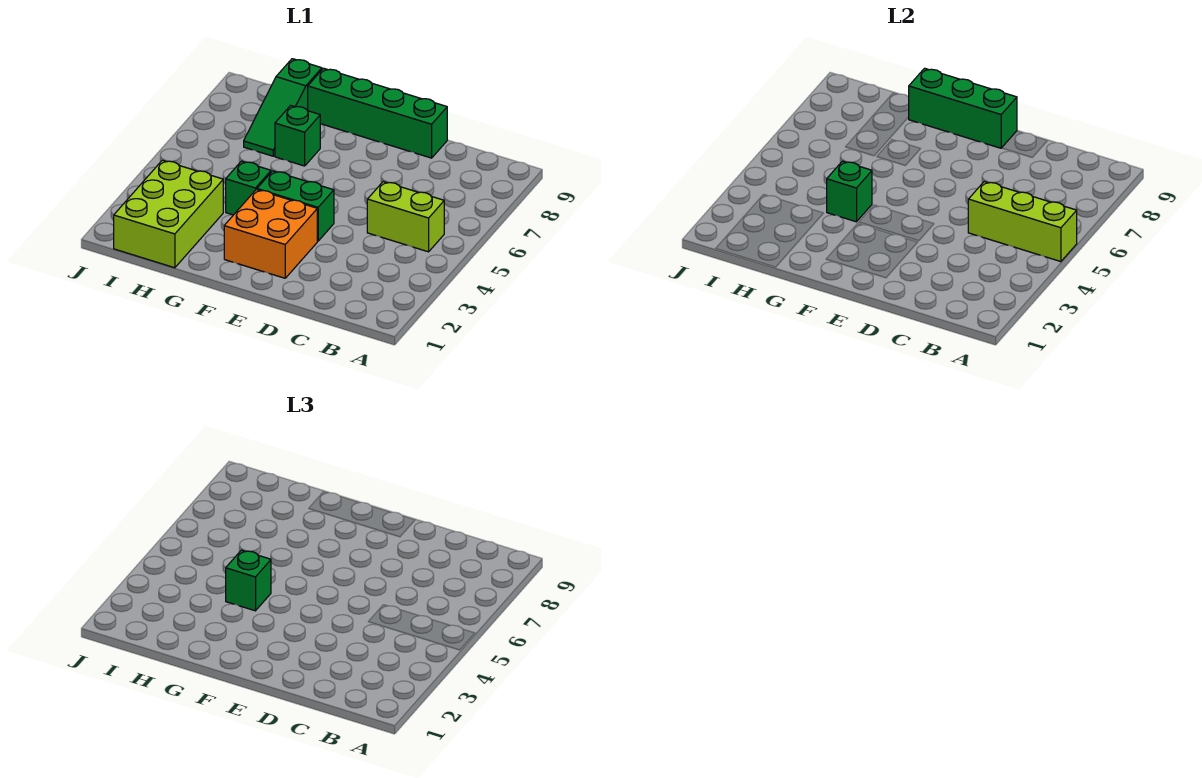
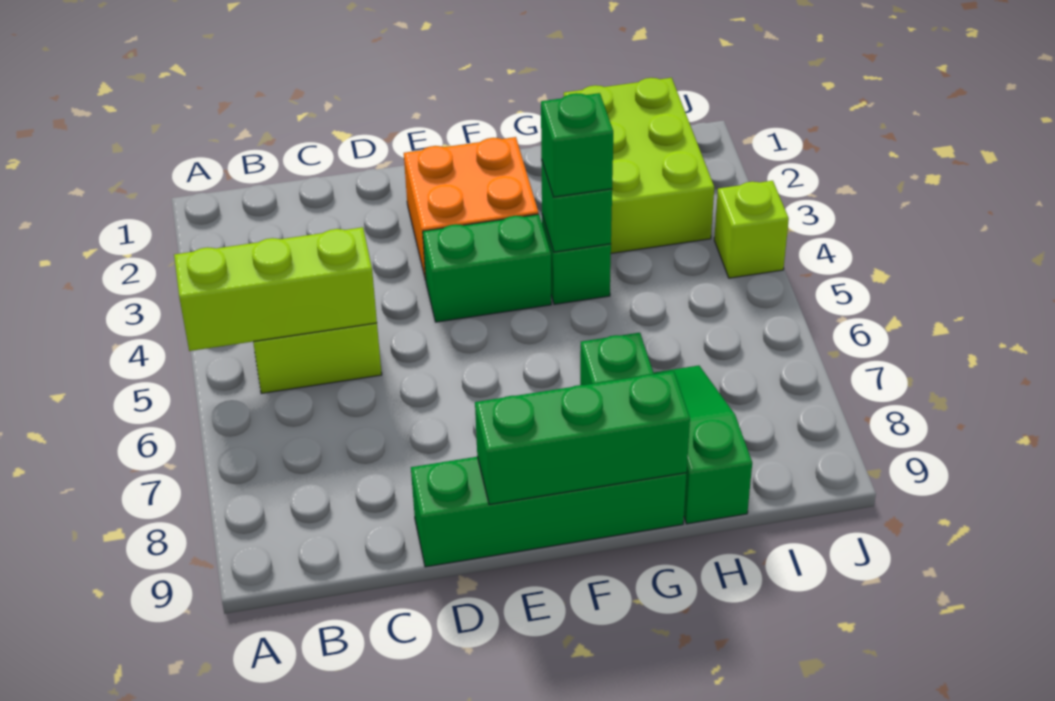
none -> lime 1x1 brick [714,181,789,278]

